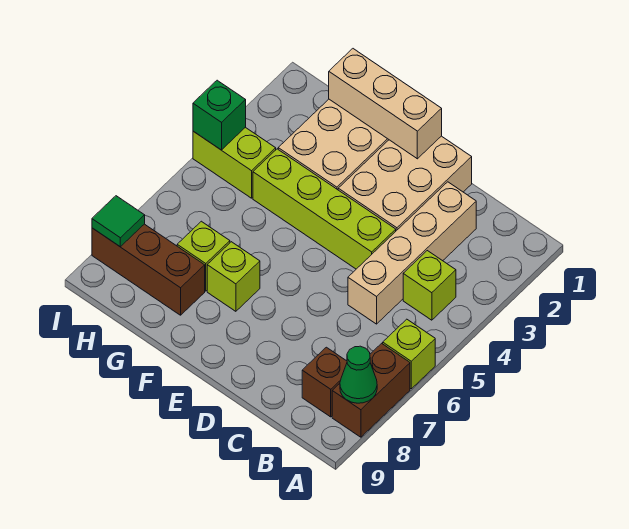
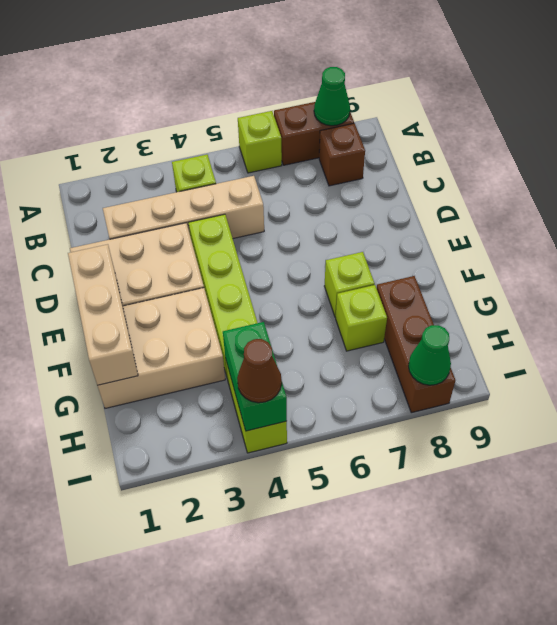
green 1x1 brick [193,80,246,150] -> green 1x2 brick [223,322,287,431]
none -> brown 1x1 cone [237,339,282,403]
green 1x1 tile [92,196,145,247] -> green 1x1 cone [409,325,451,385]

